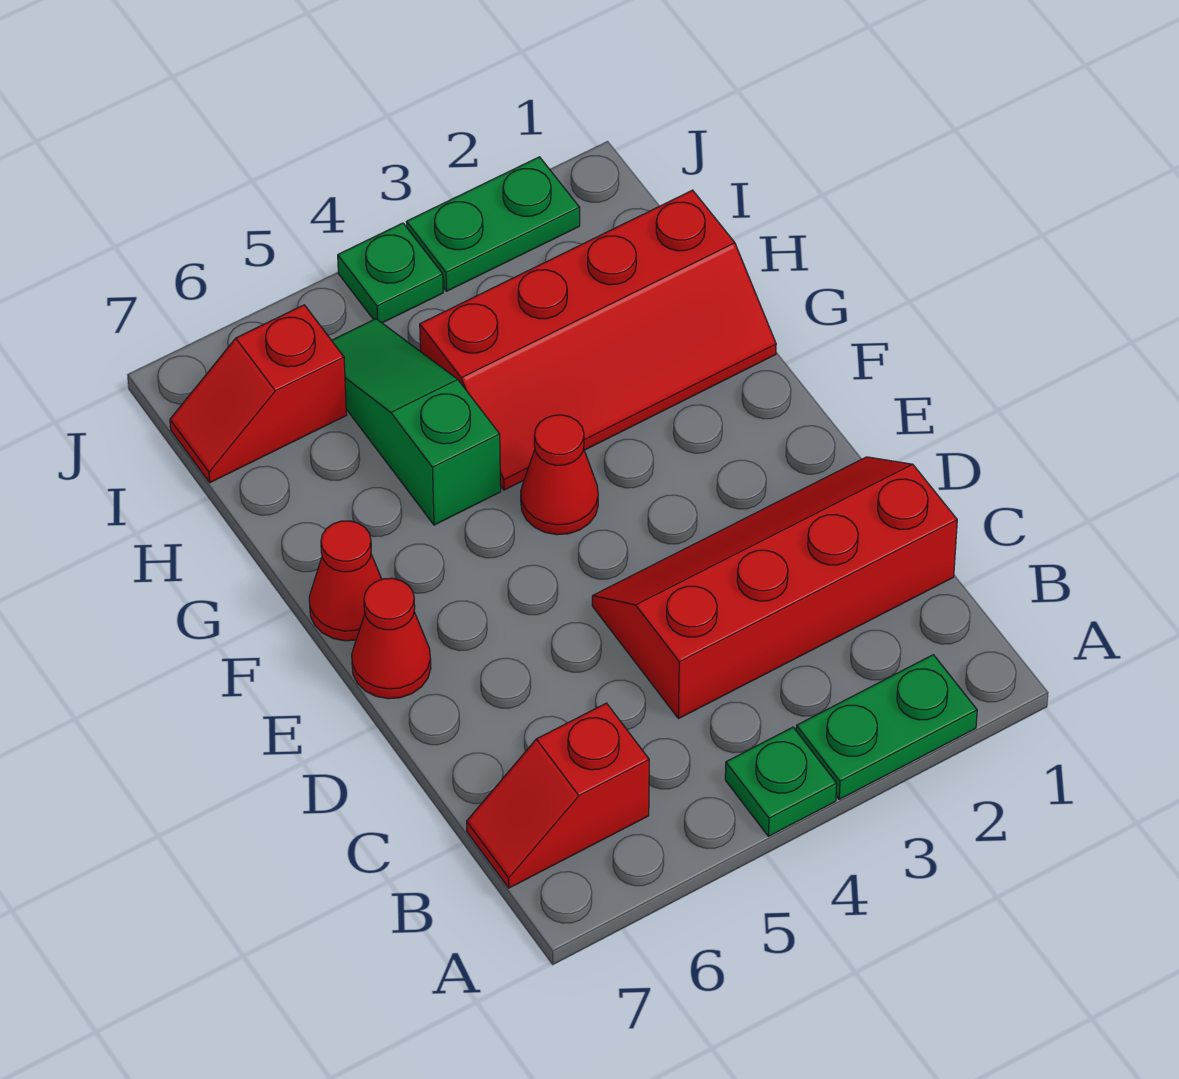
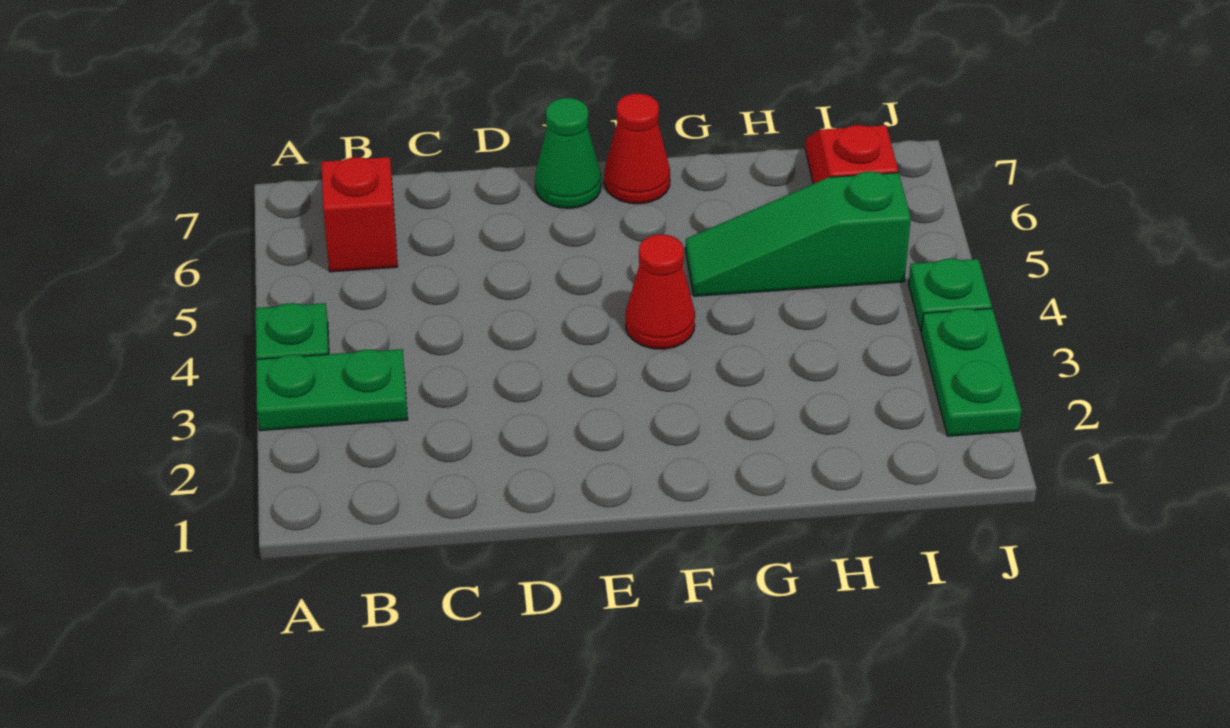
green 1x2 plate [796,655,977,799] -> green 1x2 plate turned to [256,349,408,431]
red 2x4 slope [592,457,957,719] -> none
red 1x1 cone [352,578,431,699] -> green 1x1 cone [535,98,601,208]
red 2x4 slope [420,190,776,490] -> none
green 1x3 slope [332,319,501,525] -> green 1x3 slope turned to [686,171,911,296]

